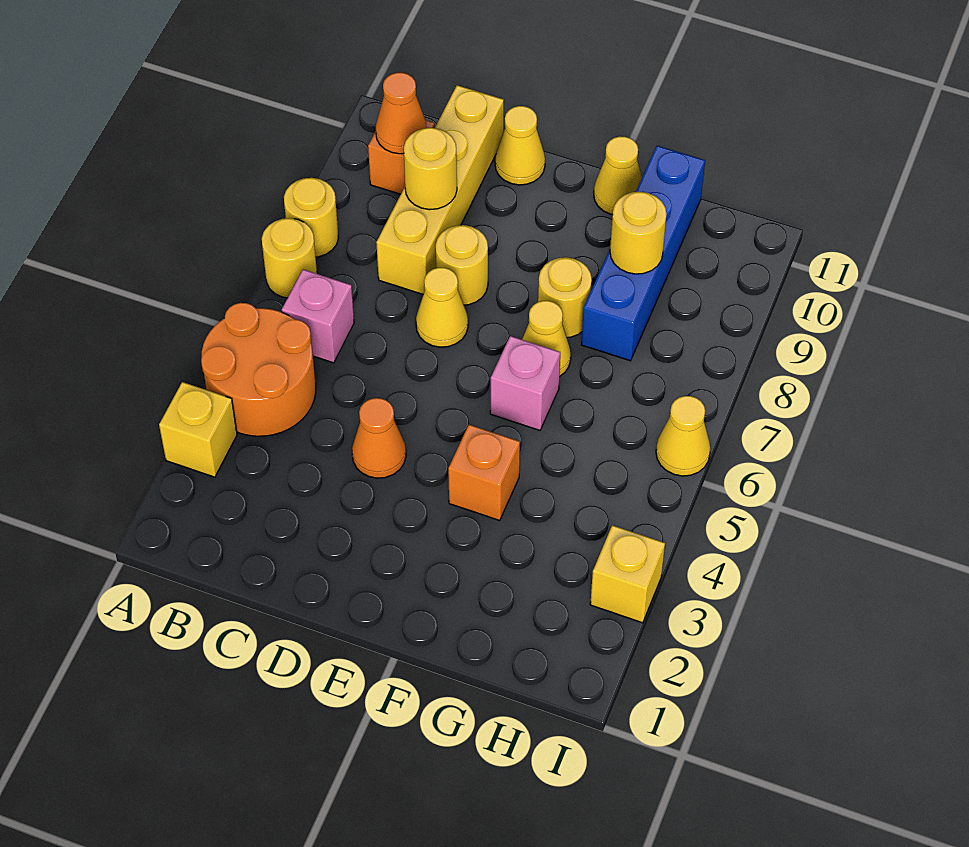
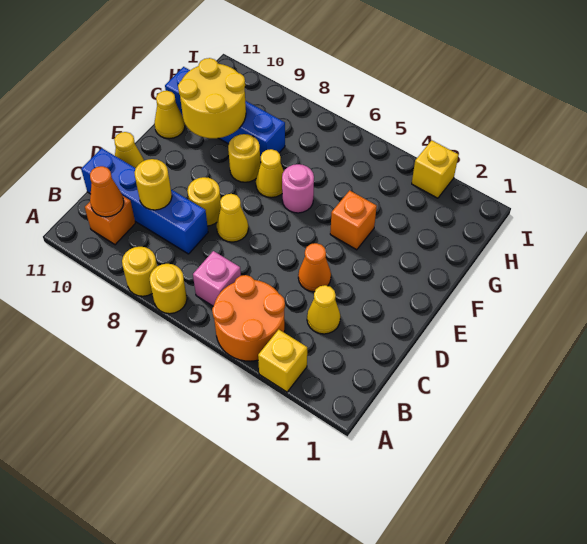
yellow 1x4 brick [376,85,504,295] -> blue 1x4 brick [81,148,208,254]
pink 1x1 brick [490,336,560,430] -> pink 1x1 round brick [282,164,314,213]
yellow 1x1 round brick [610,192,667,274] -> yellow 2x2 round brick [178,58,246,138]
yellow 1x1 cone [656,396,710,476] -> yellow 1x1 cone moved to [307,285,340,334]

